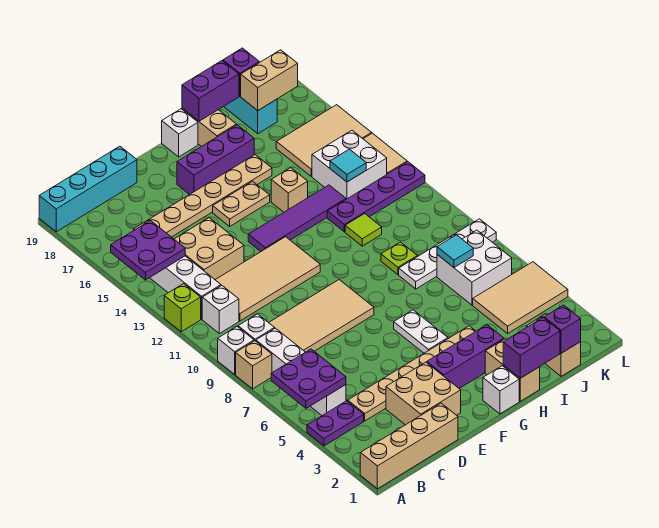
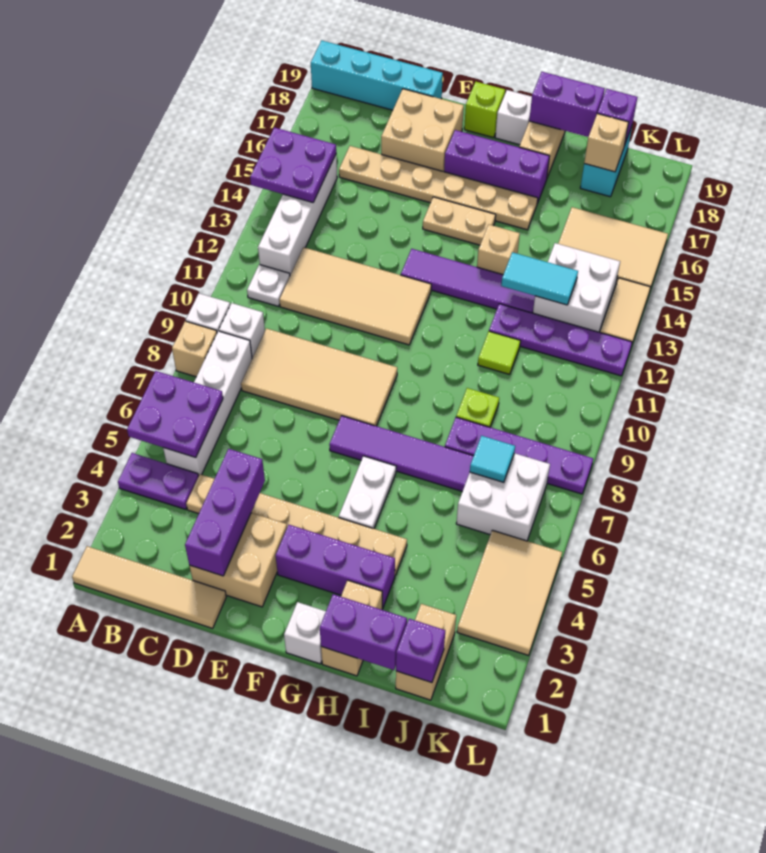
tan 1x4 brick [360,403,458,489] -> tan 1x4 tile [72,546,226,628]
lime 1x1 brick [164,284,201,332] -> lime 1x1 brick moved to [464,82,505,138]
white 1x1 brick [202,286,239,334] -> white 1x1 plate [247,264,290,306]
tan 2x2 brick [174,218,244,279] -> tan 2x2 brick moved to [381,89,464,172]
none -> purple 1x3 brick [185,449,265,576]
none -> purple 1x4 tile [329,416,473,491]
white 1x4 plate [399,219,496,289] -> purple 1x4 plate [445,417,593,494]
tan 2x3 tile [473,262,568,333] -> tan 2x3 tile turned to [457,530,562,656]
cyan 1x1 tile [330,149,366,182] -> cyan 1x2 tile [501,252,578,305]
tan 1x2 brick [241,50,298,111] -> tan 1x1 brick [584,114,629,172]

